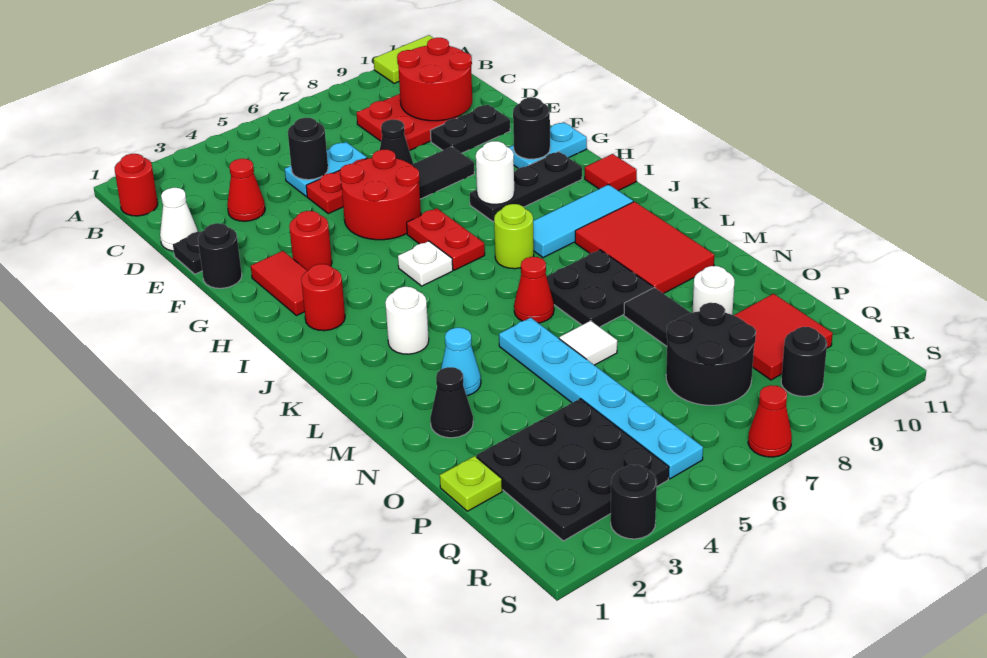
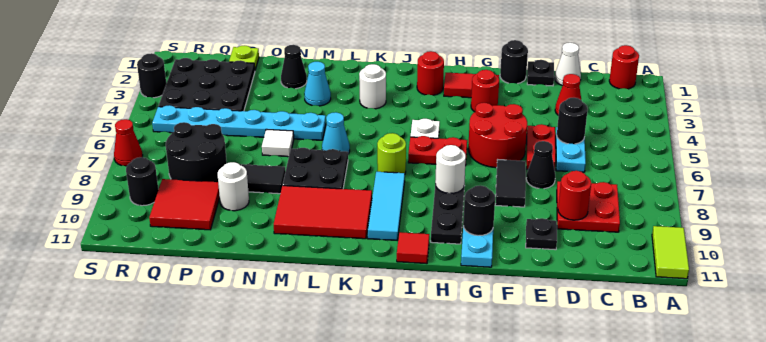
red 2x2 round brick [397,38,472,121] -> red 1x1 round brick [558,171,591,220]
black 1x2 plate [430,105,510,153] -> black 1x1 plate [526,218,557,250]
red 1x1 cone [514,257,554,323] -> cyan 1x1 cone [322,112,350,154]

